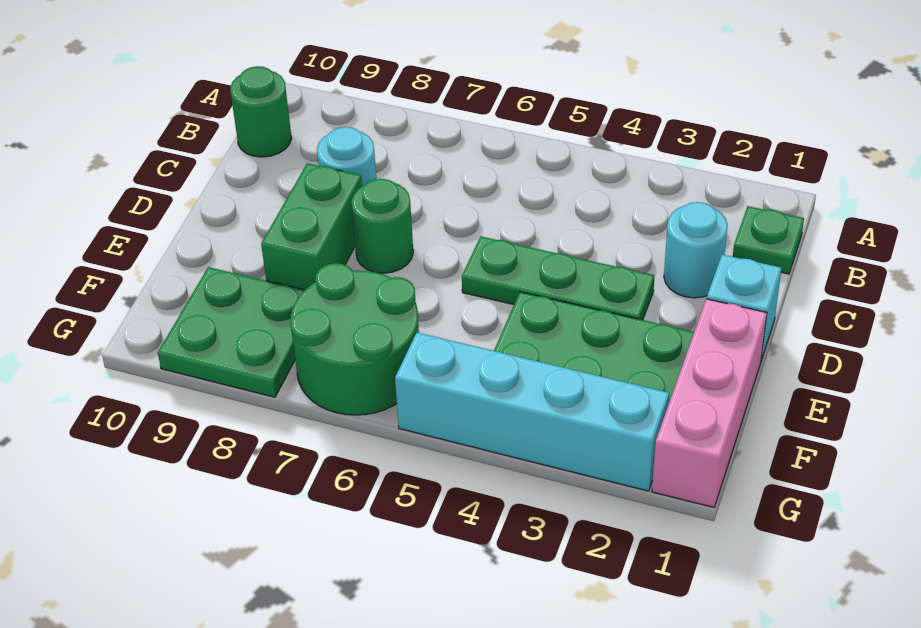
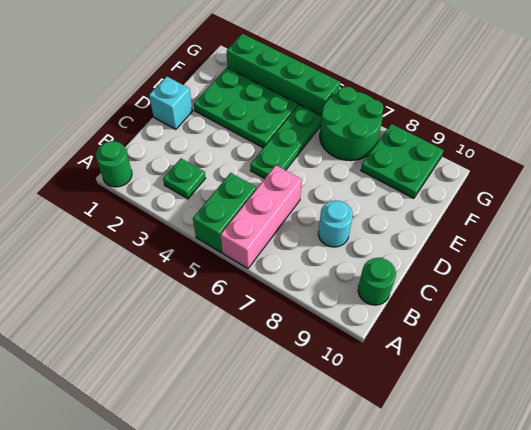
green 1x1 plate [733,206,804,274] -> green 1x1 plate moved to [163,158,205,199]
cyan 1x1 round brick [664,202,728,298] -> none
green 1x3 plate [462,236,655,320] -> green 1x3 plate turned to [250,105,322,179]
green 1x1 round brick [351,179,413,273] -> green 1x1 round brick moved to [96,141,132,187]
green 1x2 brick [261,163,362,290] -> green 1x2 brick moved to [193,173,256,252]
pink 1x3 brick [652,299,767,507] -> pink 1x3 brick moved to [221,165,302,268]
cyan 1x4 brick [395,333,669,491] -> green 1x4 brick [227,34,340,116]

